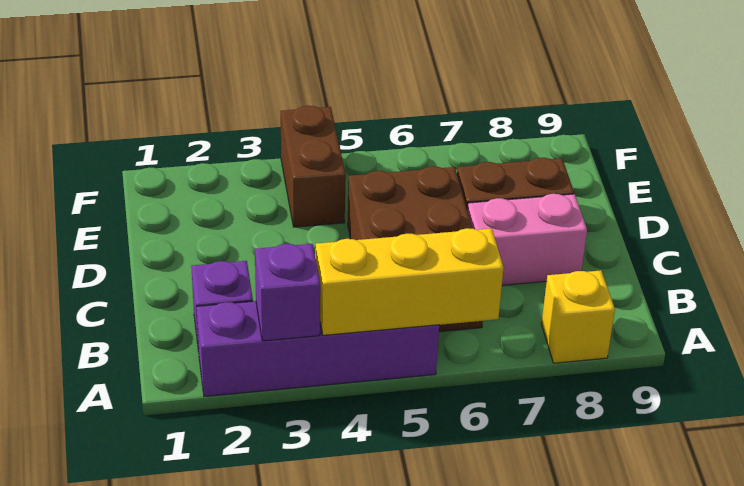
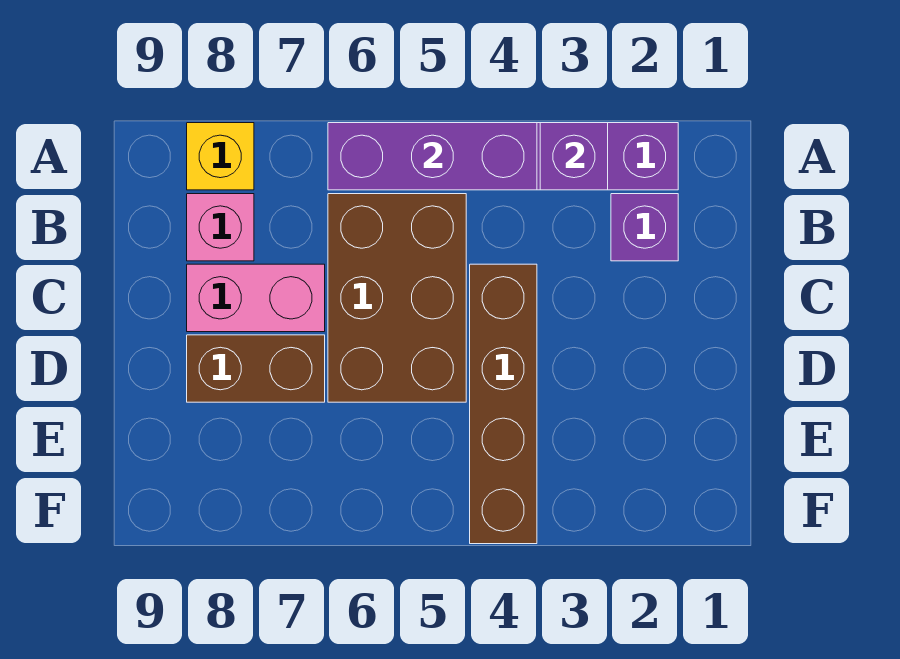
yellow 1x3 brick [315,228,504,335] -> purple 1x3 brick [328,123,537,190]
none -> pink 1x1 brick [187,194,254,261]
brown 1x2 brick [281,106,346,227] -> brown 1x4 brick [470,264,537,544]

